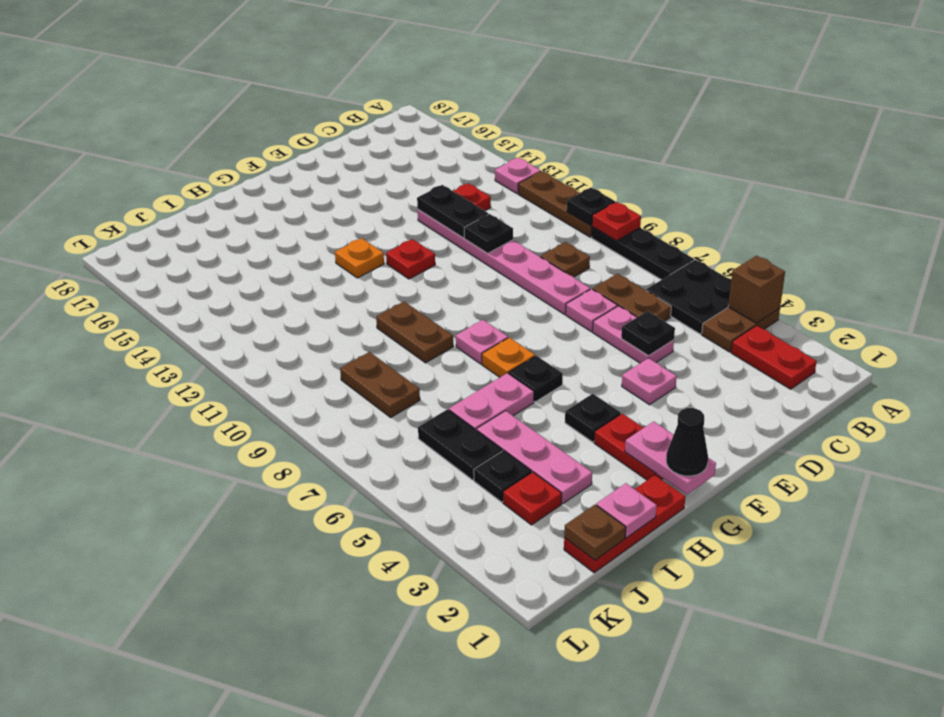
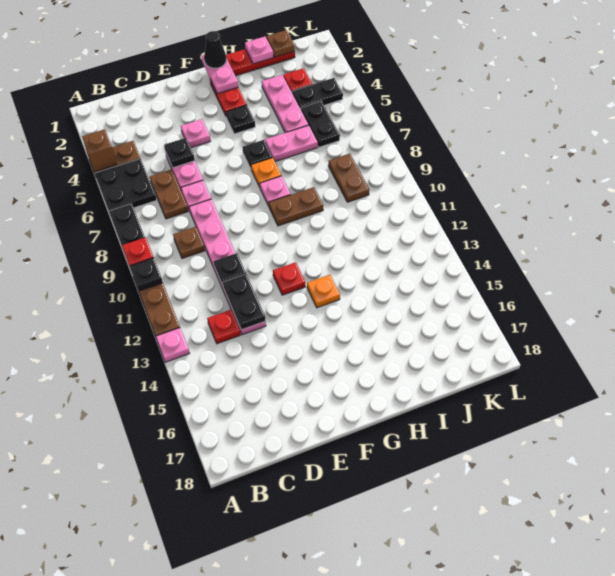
red 1x2 plate [731,326,817,389] -> none
brown 1x2 plate [376,302,453,363] -> brown 1x2 plate turned to [269,187,323,226]
black 1x1 plate [474,450,531,502] -> black 1x2 plate [292,78,343,109]

